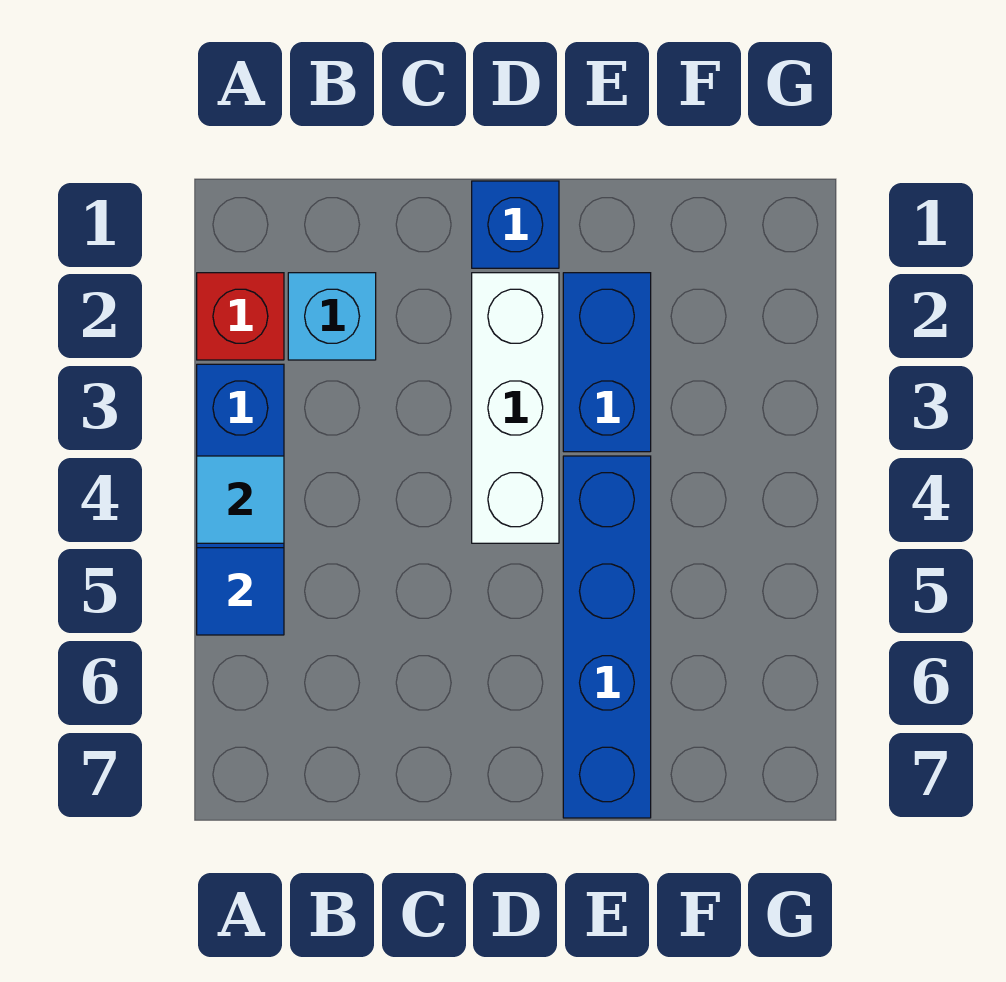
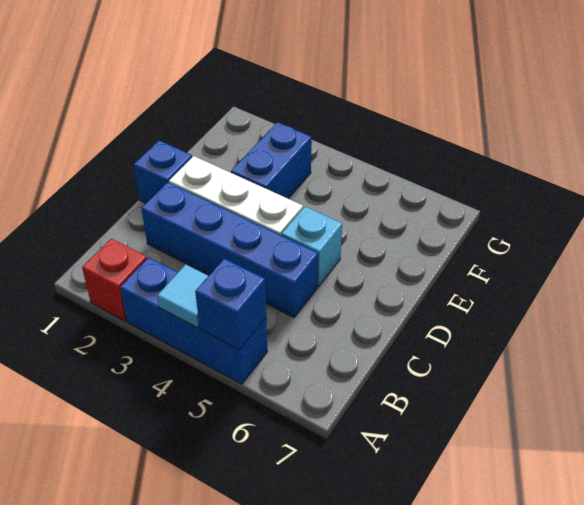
blue 1x1 tile [197,548,284,635] -> blue 1x1 brick [195,259,266,350]
cyan 1x1 brick [288,273,376,360] -> cyan 1x1 brick moved to [282,206,342,287]
blue 1x2 brick [563,273,651,452] -> blue 1x2 brick turned to [231,122,312,199]
blue 1x4 brick [563,456,651,818] -> blue 1x4 brick moved to [141,182,318,317]

